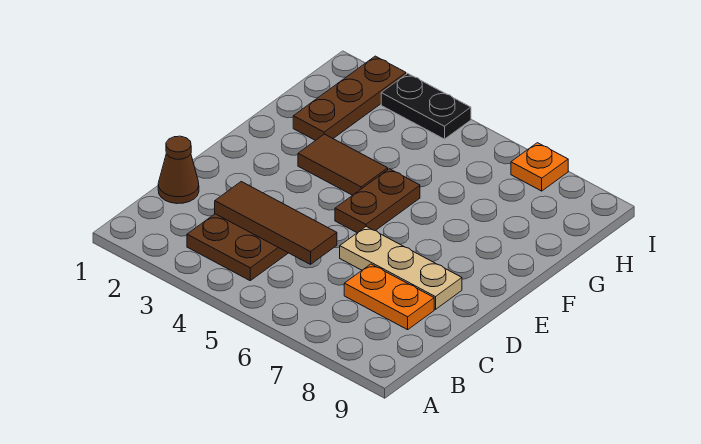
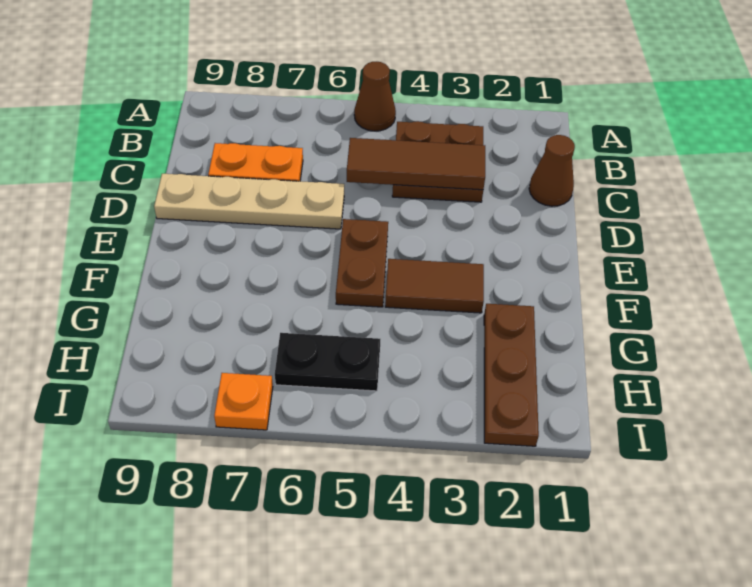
none -> brown 1x1 cone [354,62,396,131]
tan 1x3 plate [340,227,462,309] -> tan 1x4 plate [154,174,344,229]
black 1x2 plate [381,73,471,139] -> black 1x2 plate moved to [275,333,380,391]

